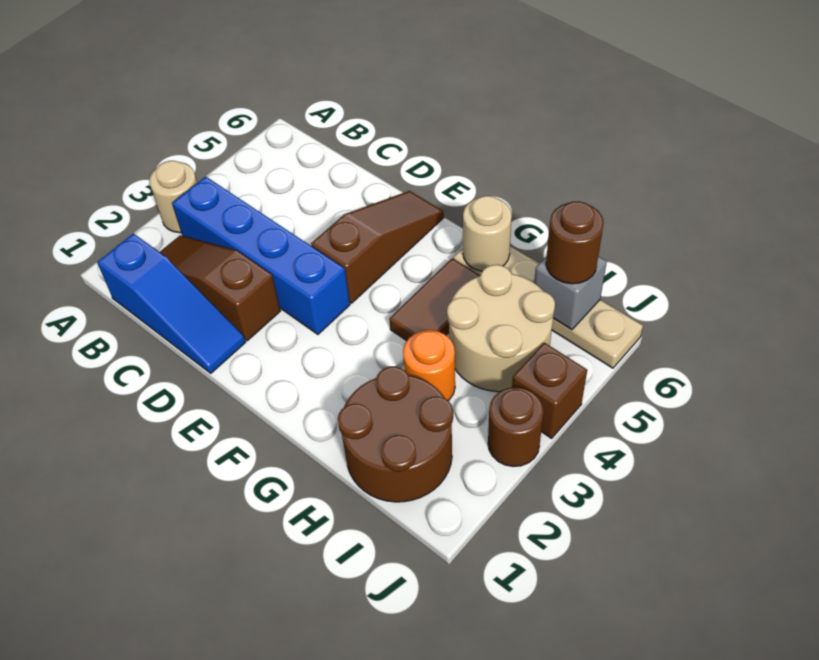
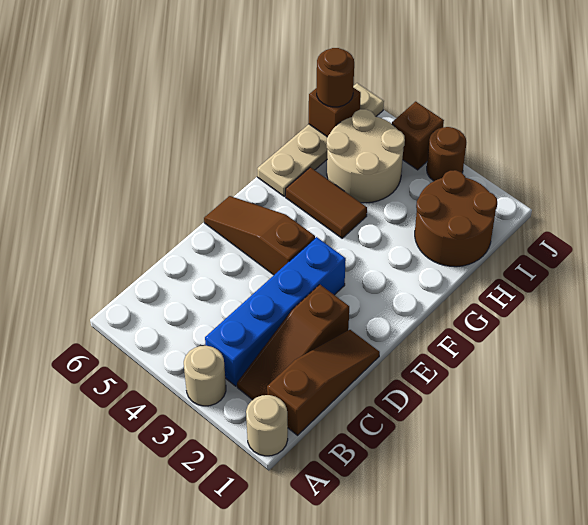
blue 1x3 slope [97,233,245,373] -> brown 1x3 slope [267,330,380,435]
tan 1x1 round brick [463,196,512,271] -> tan 1x1 round brick moved to [246,395,288,456]
orange 1x1 round brick [403,330,455,400] -> none
grey 1x1 brick [534,256,607,330] -> brown 1x1 brick [309,88,361,137]

